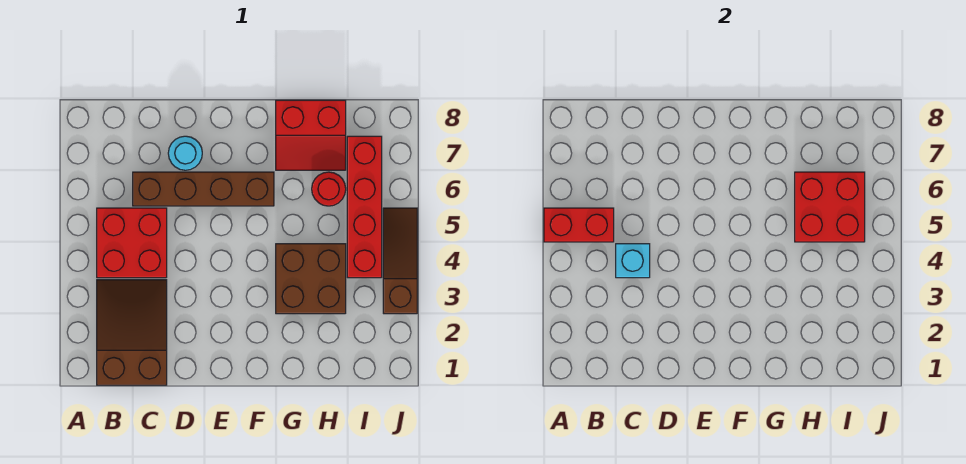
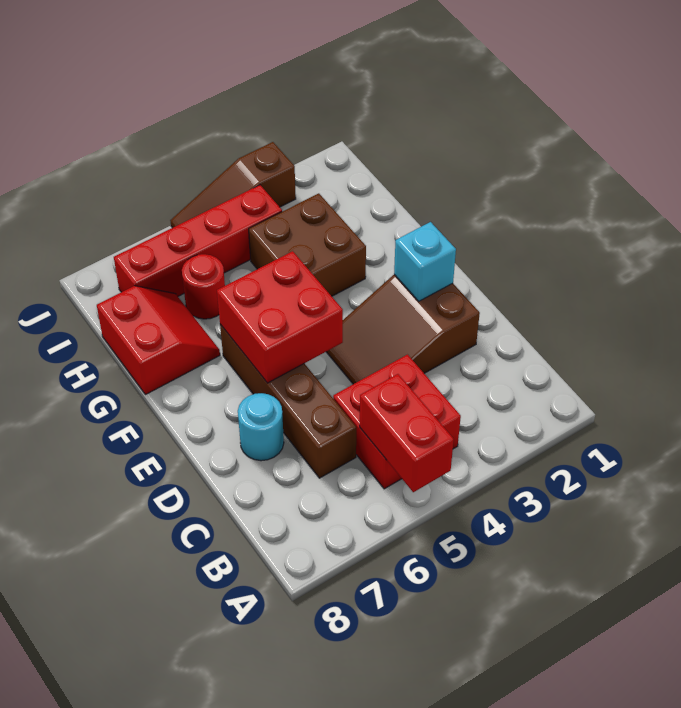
brown 2x3 slope [97,280,167,385] -> brown 2x3 slope moved to [326,275,480,384]
cyan 1x1 brick [616,244,650,278] -> cyan 1x1 brick moved to [394,222,456,301]
red 2x2 brick [795,172,865,242] -> red 2x2 brick moved to [217,251,343,383]

